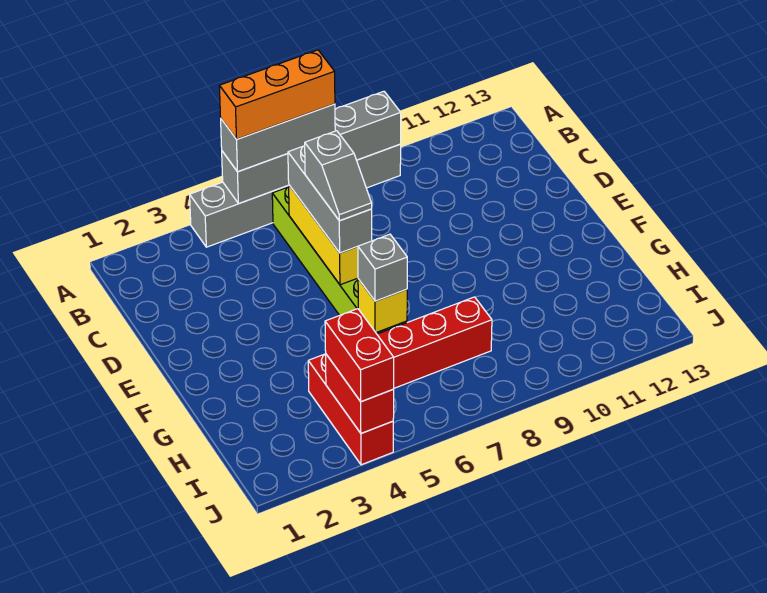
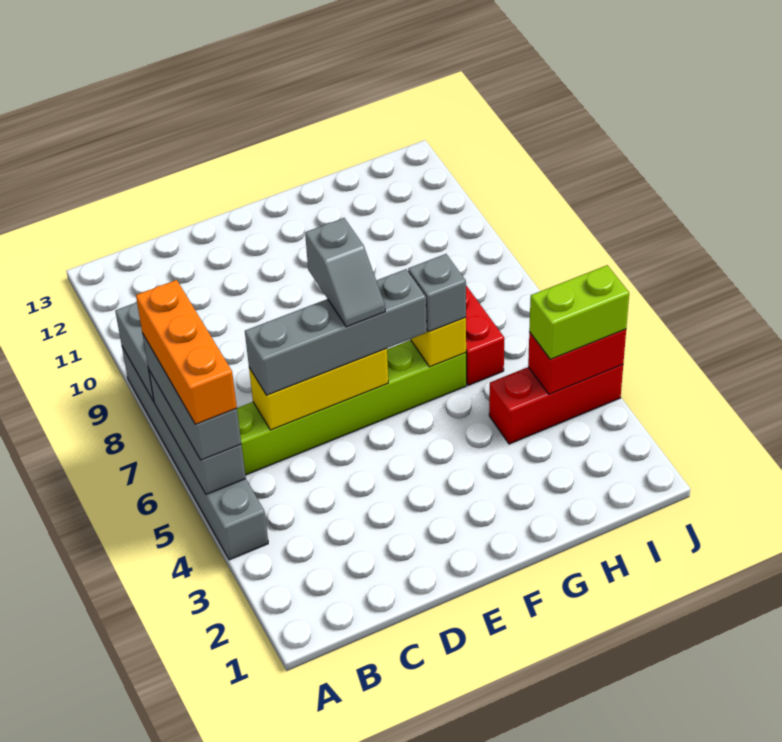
grey 1x3 brick [288,146,372,253] -> grey 1x4 brick [245,269,427,395]
grey 1x2 slope [305,131,372,221] -> grey 1x2 slope turned to [305,218,385,327]
red 1x2 brick [325,309,394,402] -> lime 1x2 brick [529,265,629,359]

